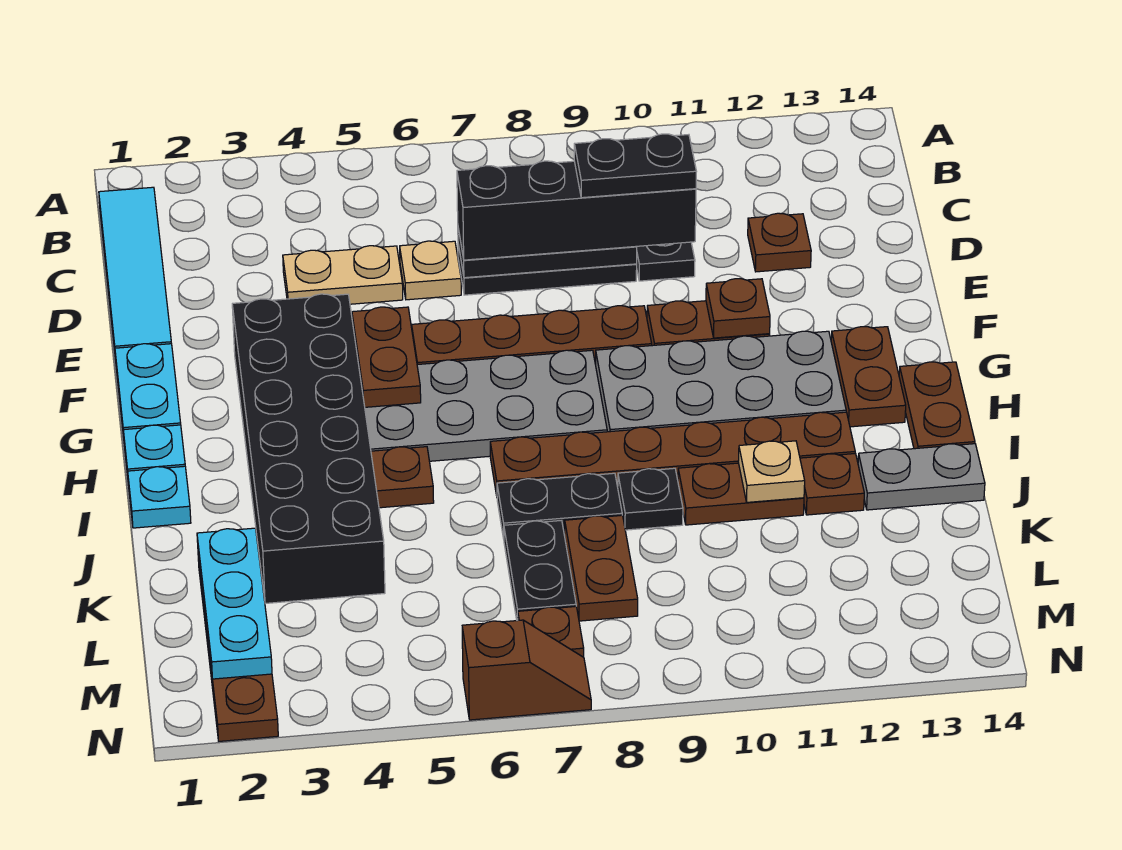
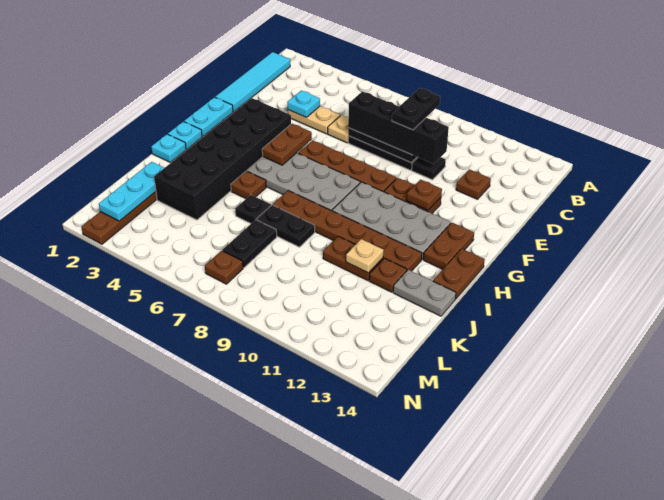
none -> cyan 1x1 plate [287,90,320,118]
black 1x2 plate [574,134,697,198] -> black 1x2 plate turned to [392,88,440,130]
black 1x1 plate [618,468,683,530] -> black 1x1 plate moved to [235,195,271,223]
brown 1x2 plate [565,515,638,621] -> none
brown 1x2 slope [462,620,591,720] -> none

